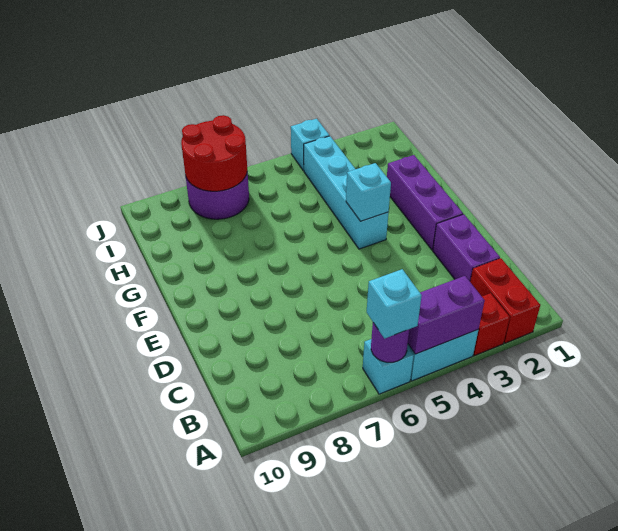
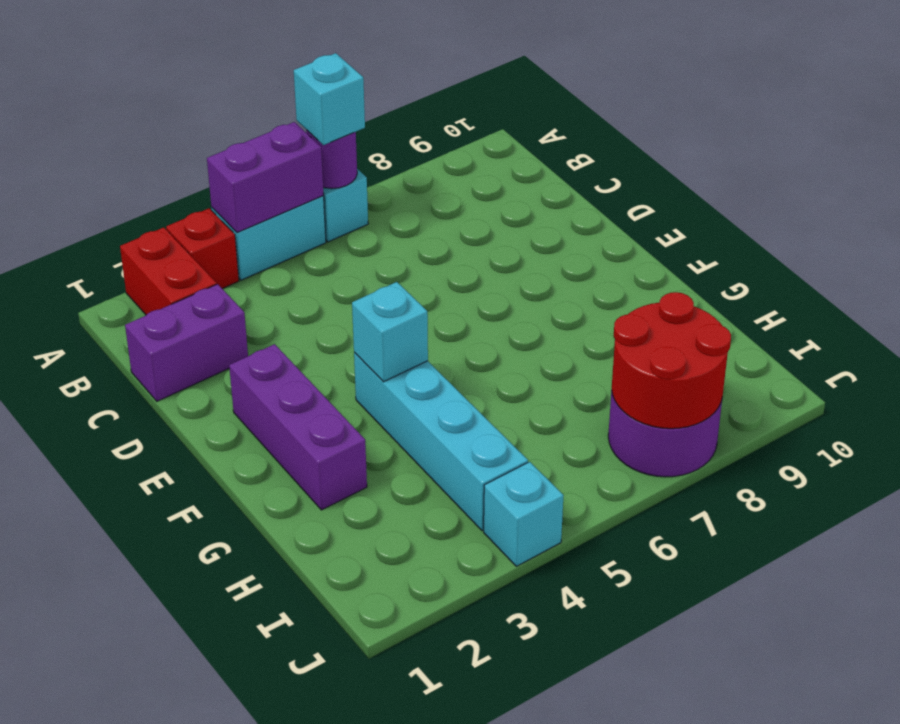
purple 1x2 brick [433,214,500,281] -> purple 1x2 brick turned to [125,284,248,401]

